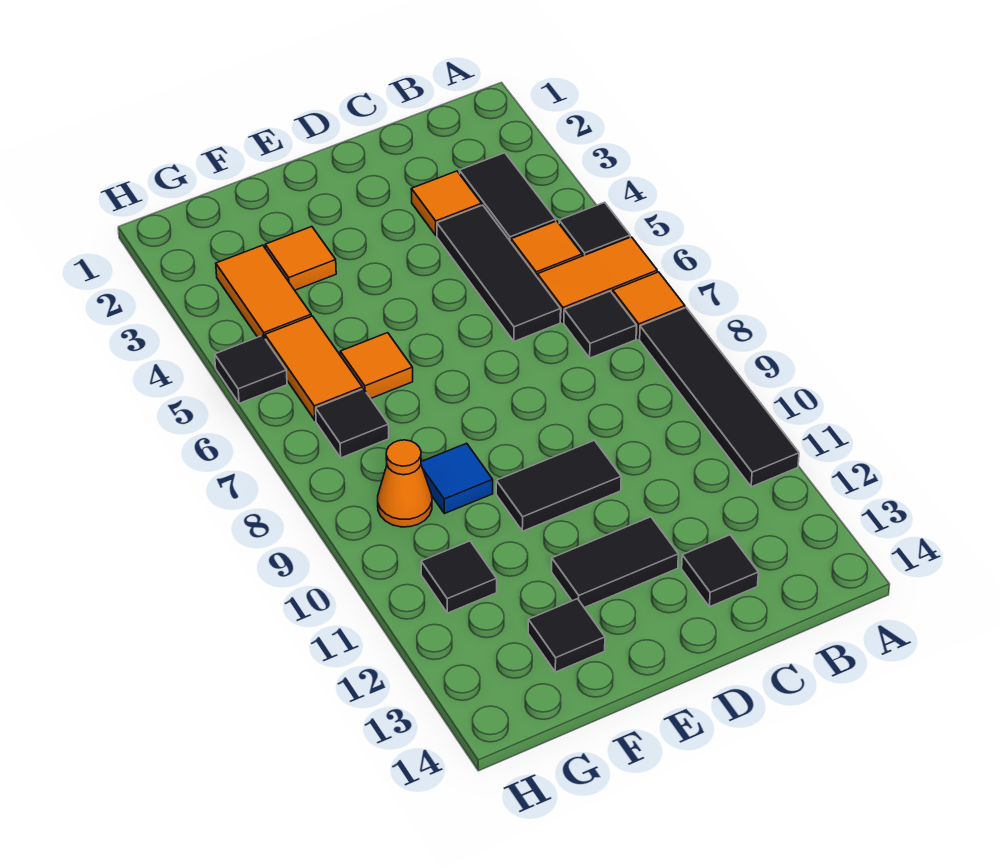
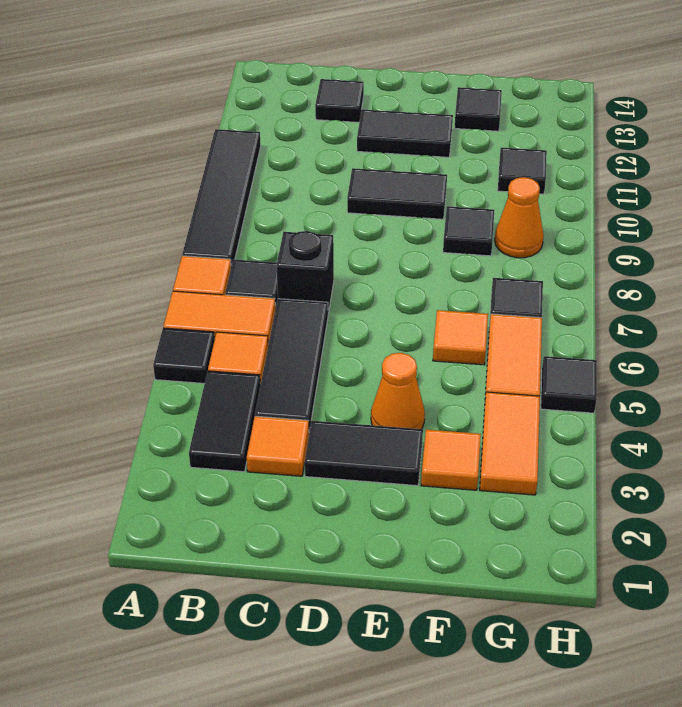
none -> black 1x1 brick [277,231,334,314]
none -> black 1x2 tile [305,421,423,486]
none -> orange 1x1 cone [371,353,425,429]
blue 1x1 tile [421,443,493,514] -> black 1x1 tile [443,206,494,256]

